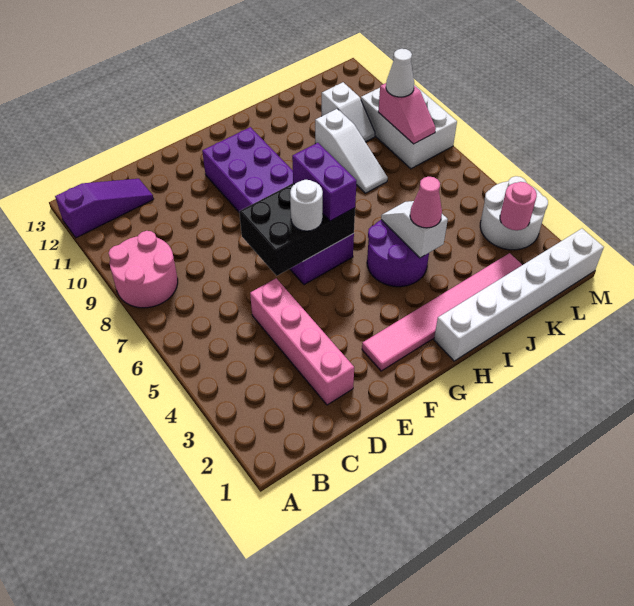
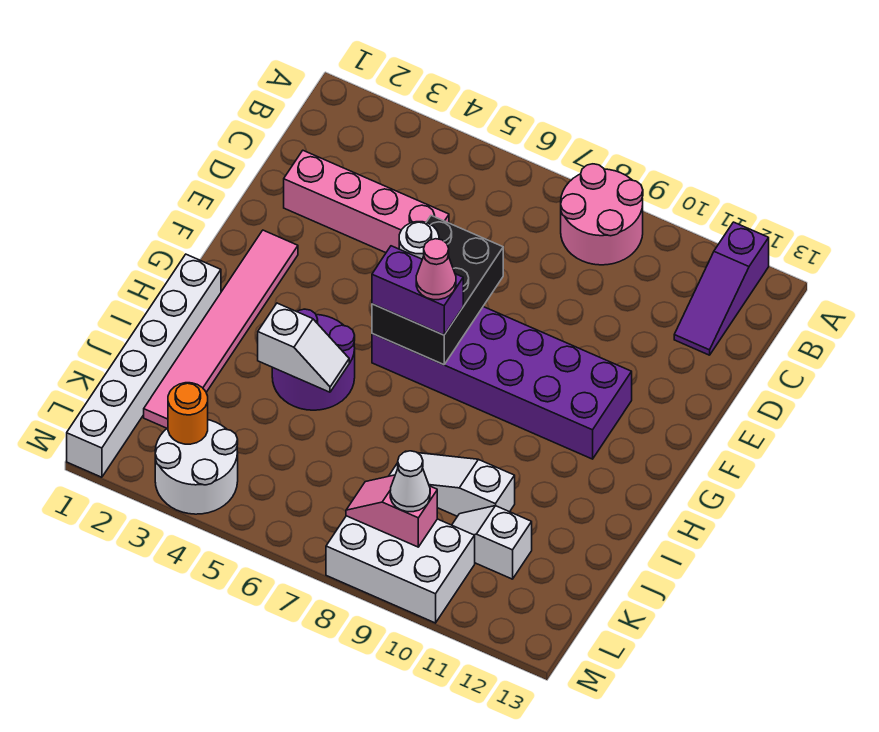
pink 1x1 cone [410,177,442,228] -> pink 1x1 cone moved to [416,239,456,300]
pink 1x1 round brick [500,182,537,230] -> orange 1x1 round brick [168,383,208,444]

